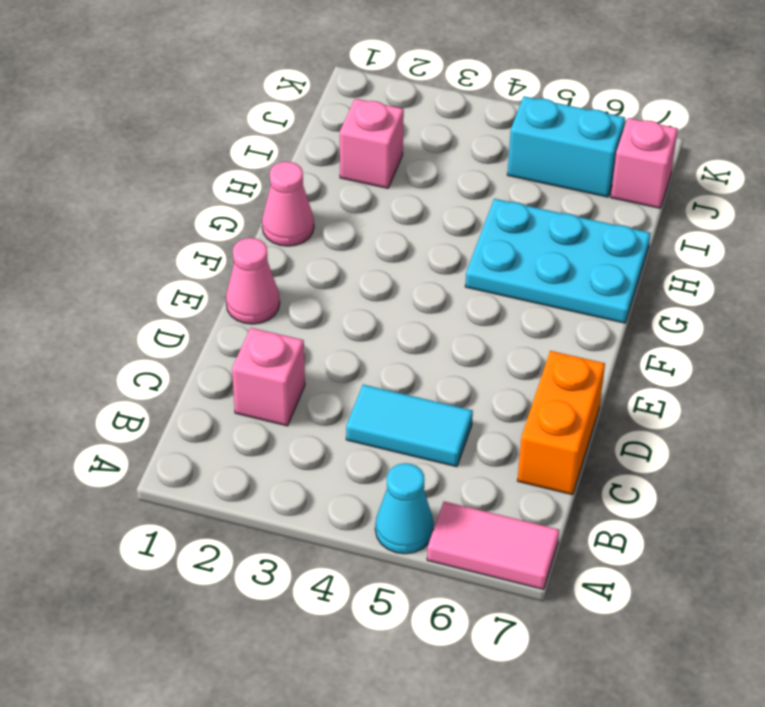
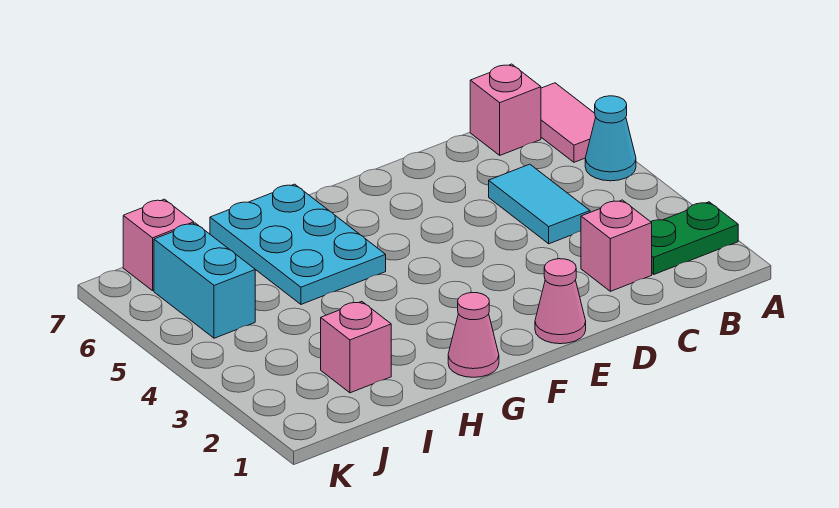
none -> green 1x2 plate [651,202,738,274]
none -> pink 1x1 brick [470,64,541,155]
orange 1x2 brick [518,351,605,495] -> none

